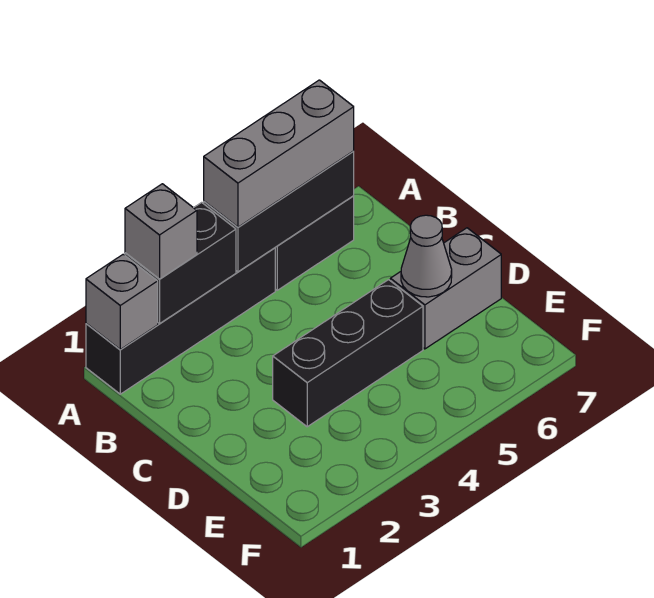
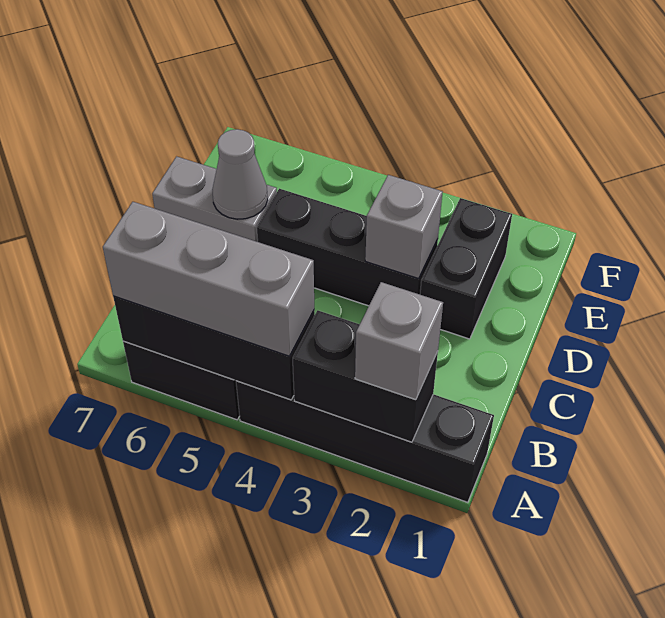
grey 1x1 brick [86,254,158,349] -> grey 1x1 brick moved to [365,175,443,279]
none -> black 1x2 brick [420,198,512,339]

